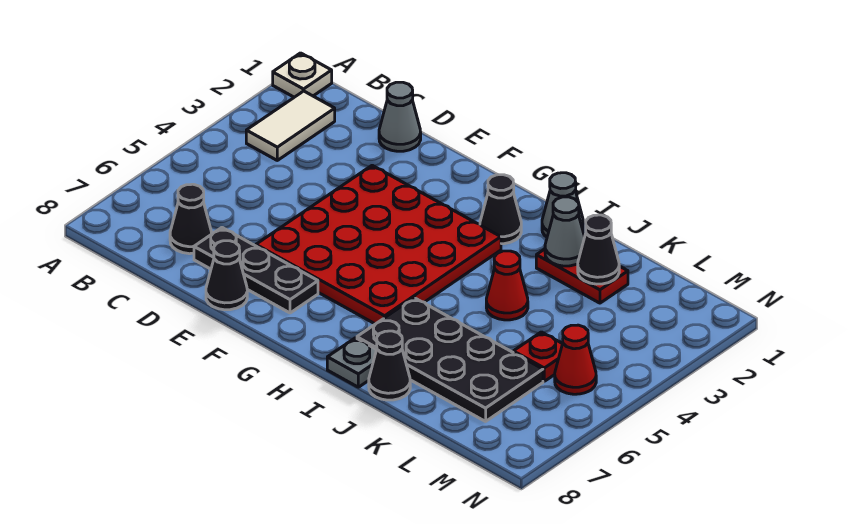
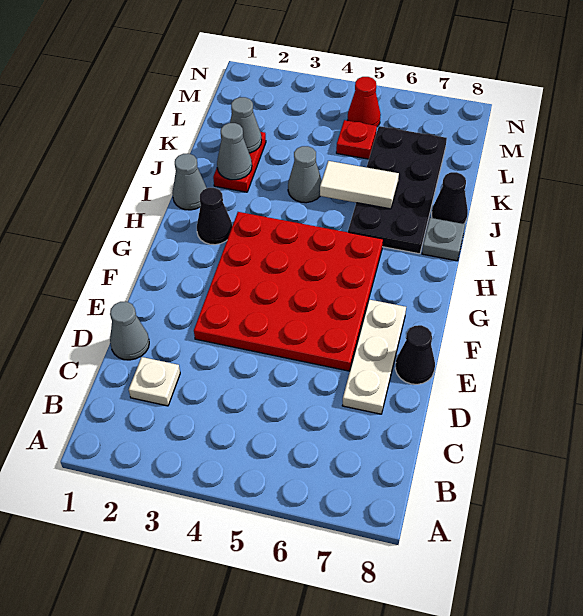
white 1x1 plate [273,53,332,97] -> white 1x1 plate moved to [129,357,180,406]
white 1x2 tile [246,91,335,160] -> white 1x2 tile moved to [320,161,399,209]
black 1x1 cone [170,184,211,254] -> none
black 1x3 plate [194,228,318,313] -> white 1x3 plate [342,300,406,414]
red 1x1 cone [486,251,528,320] -> grey 1x1 cone [288,146,322,203]
black 1x1 cone [578,215,619,284] -> grey 1x1 cone [230,97,262,153]

